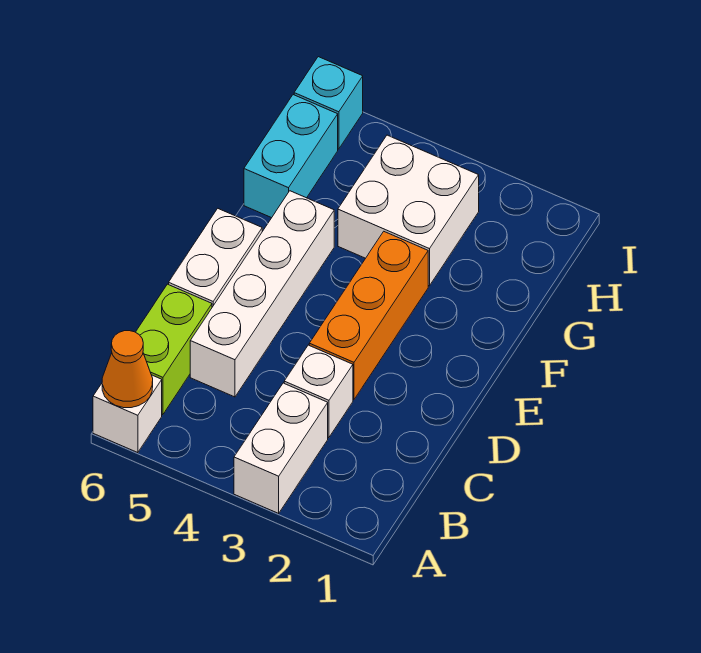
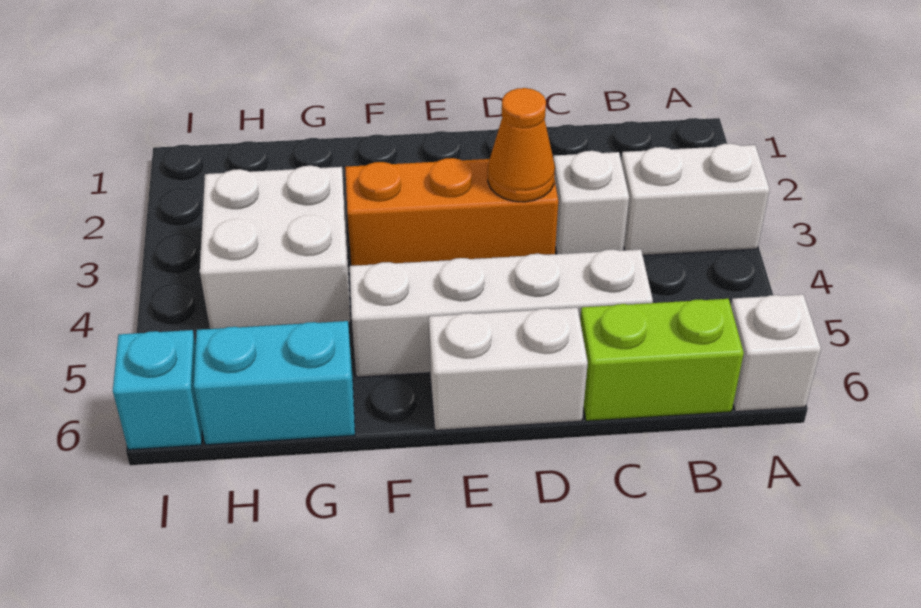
orange 1x1 cone [102,331,153,408] -> orange 1x1 cone moved to [488,88,555,202]

